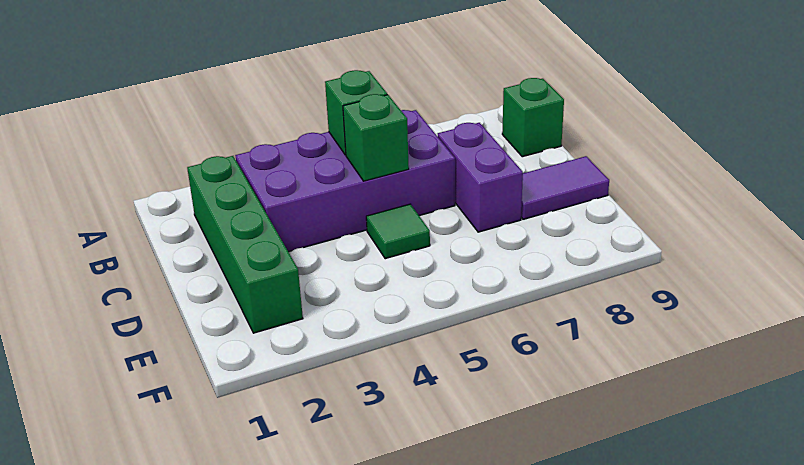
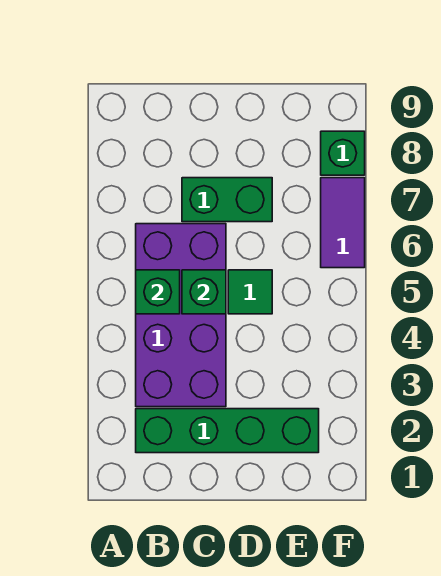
green 1x1 brick [502,78,564,157] -> green 1x1 brick moved to [321,131,365,175]
purple 1x2 brick [438,123,523,232] -> green 1x2 brick [182,178,272,222]
purple 1x2 tile [521,156,609,219] -> purple 1x2 tile moved to [321,178,365,268]

